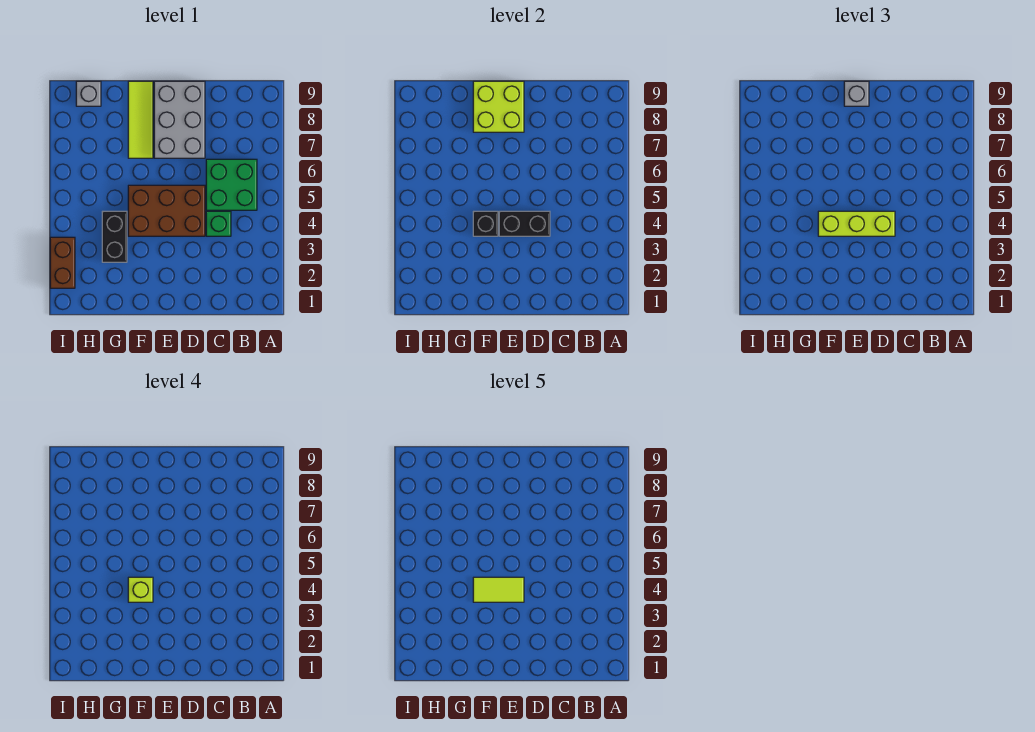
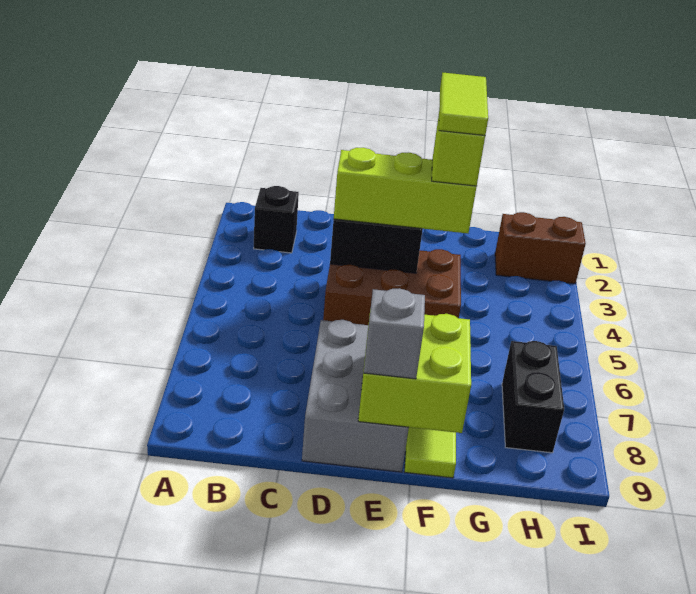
green 2x2 brick [206,159,257,210] -> none
green 1x1 brick [206,211,231,236] -> none
lime 1x2 tile [473,577,524,602] -> lime 1x2 tile turned to [439,73,488,135]
black 1x1 brick [473,211,498,236] -> black 1x1 brick moved to [254,186,299,253]
black 1x2 brick [102,211,127,262] -> black 1x2 brick moved to [502,341,564,453]
grey 1x1 brick [76,81,101,106] -> none
brown 1x2 brick [50,237,75,288] -> brown 1x2 brick turned to [495,212,586,284]

